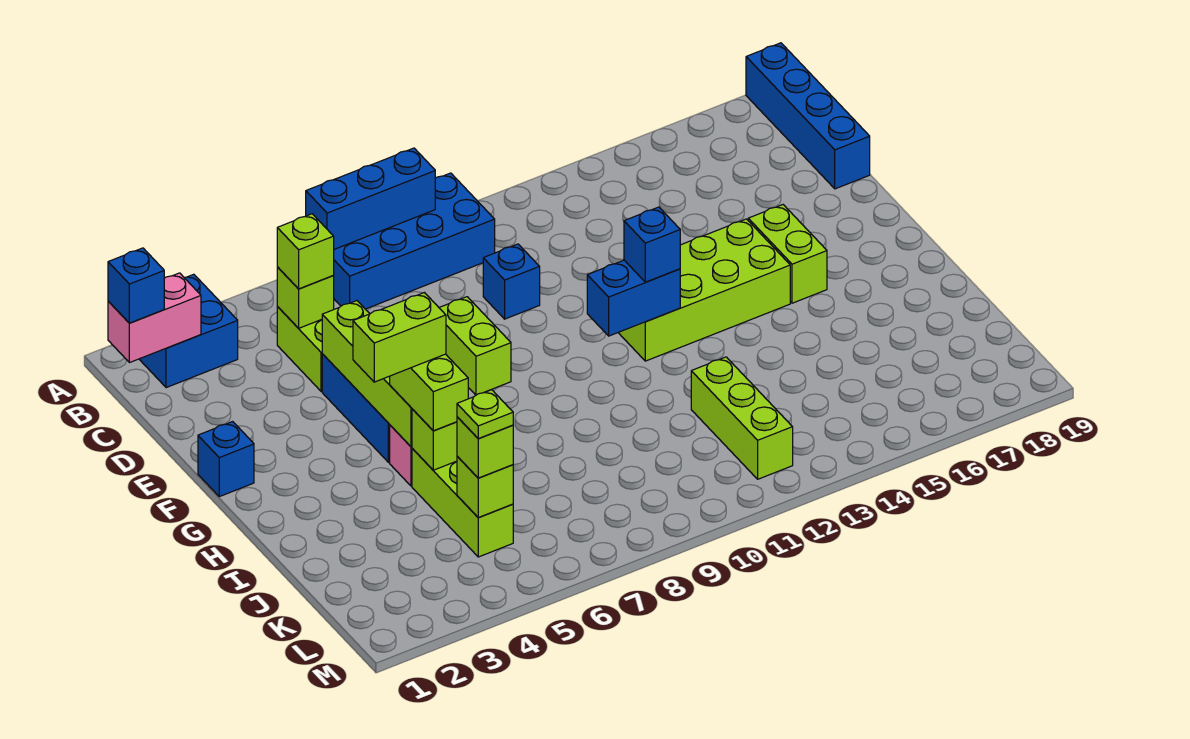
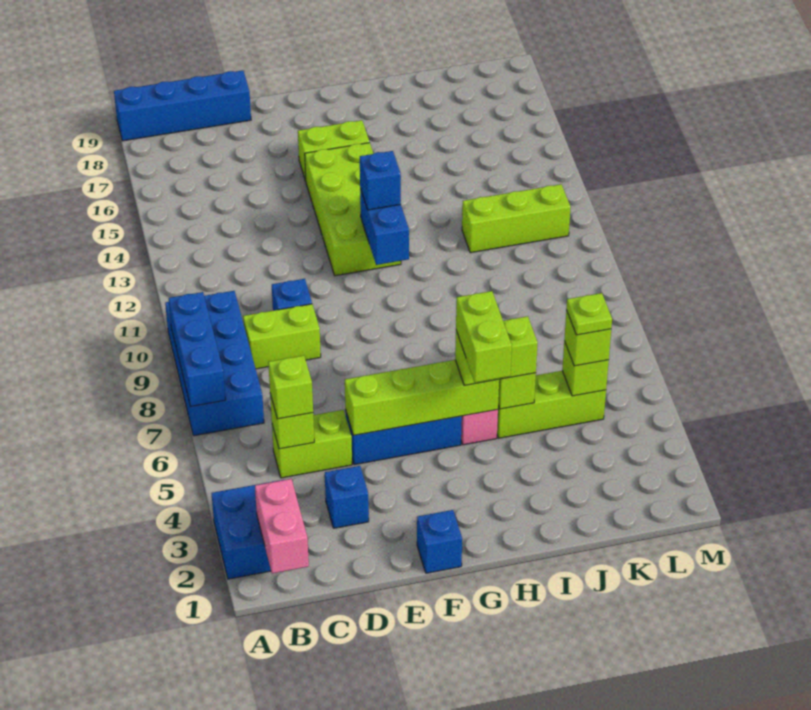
blue 1x1 brick [108,248,164,323] -> blue 1x1 brick moved to [325,466,369,528]
lime 1x2 brick [439,297,511,395] -> lime 1x2 brick moved to [243,304,321,369]

